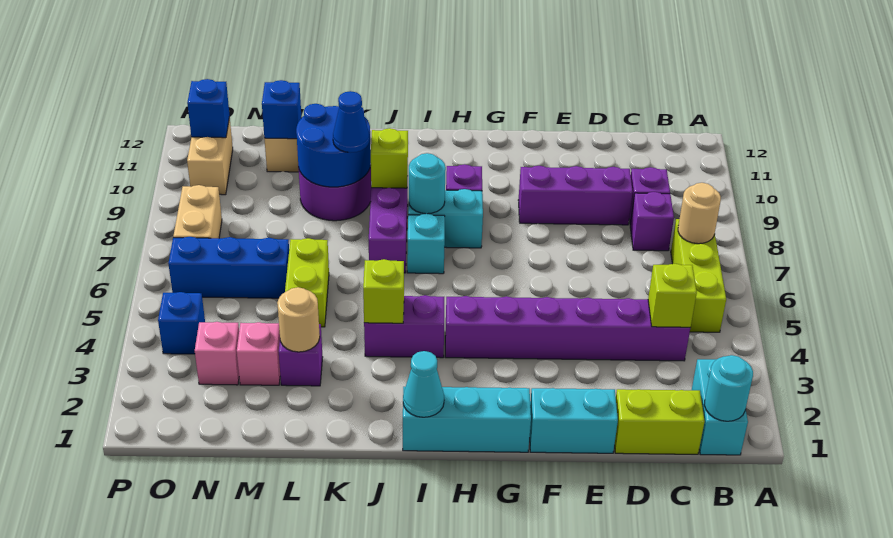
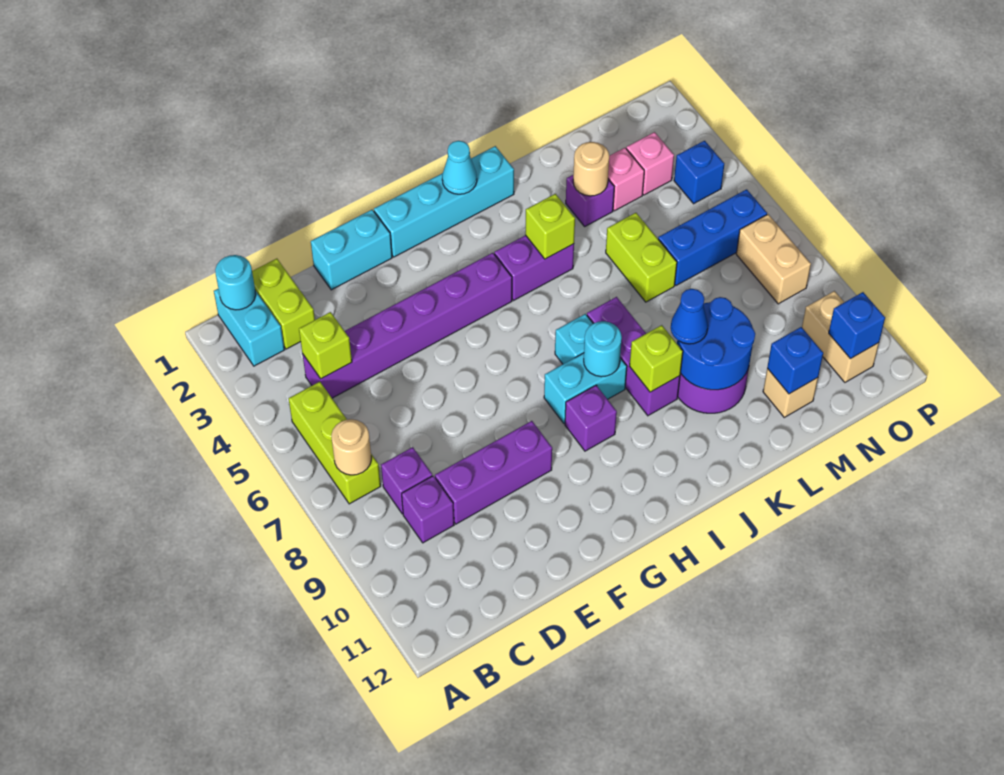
lime 1x2 brick [614,389,705,454] -> lime 1x2 brick turned to [252,259,315,349]
cyan 1x3 brick [403,387,531,452] -> cyan 1x4 brick [374,146,514,257]

